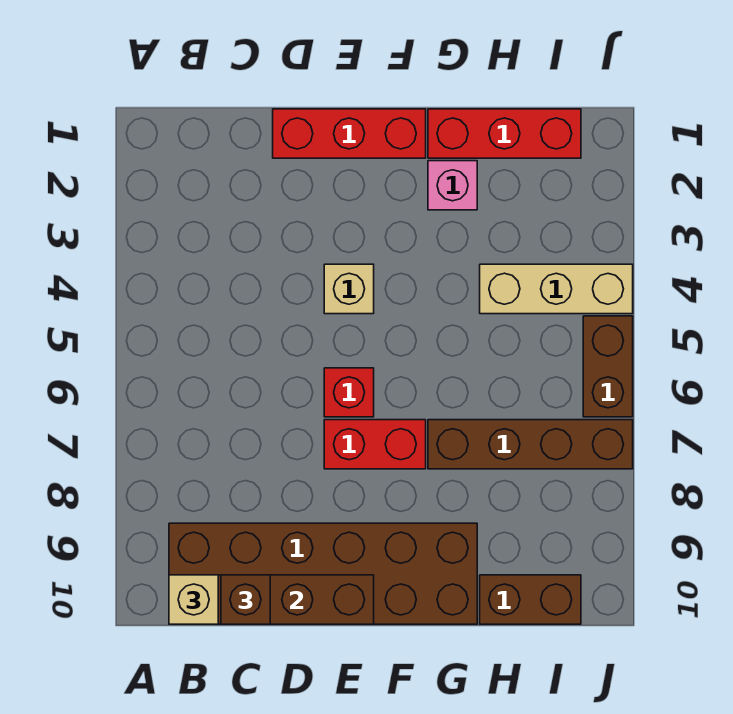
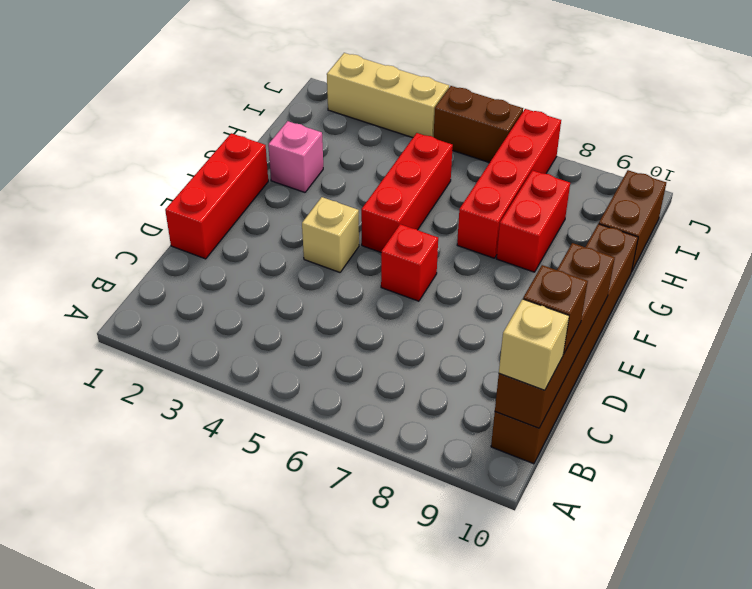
brown 2x6 brick [169,523,477,624] -> brown 1x6 brick [491,224,638,464]
red 1x2 brick [324,420,426,469] -> red 1x2 brick moved to [497,170,570,272]
red 1x3 brick [428,109,581,158] -> red 1x3 brick moved to [361,133,453,252]
brown 1x4 brick [428,420,633,469] -> red 1x4 brick [457,109,561,258]
tan 1x3 brick [480,264,633,314] -> tan 1x3 brick turned to [327,53,449,138]

